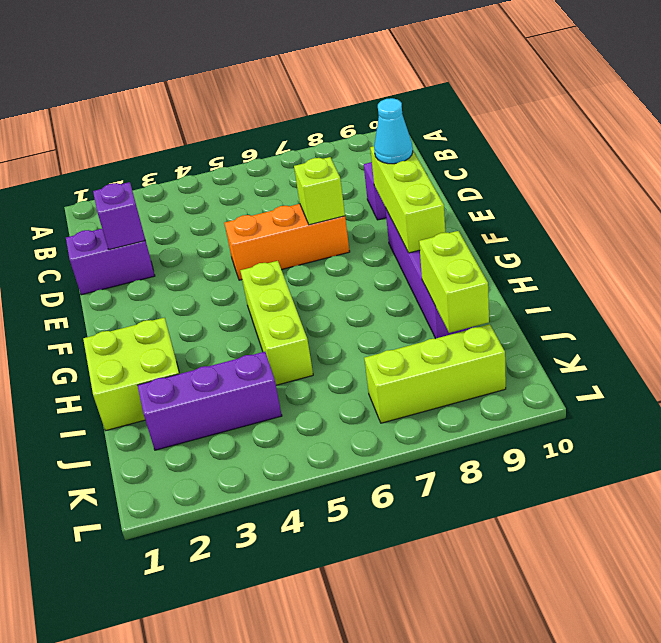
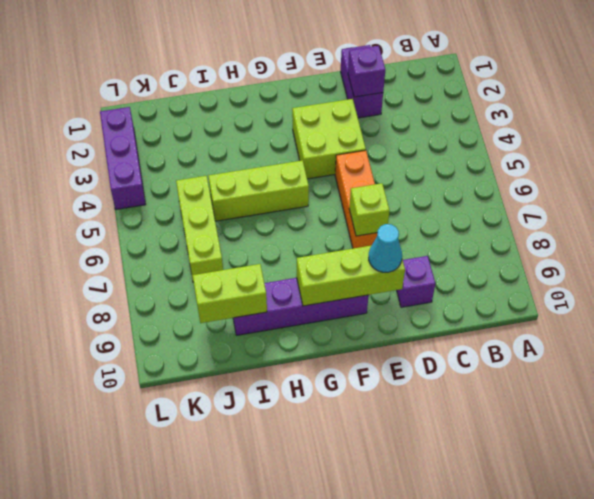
lime 2x2 brick [83,318,179,431] -> lime 2x2 brick moved to [292,99,366,179]
purple 1x3 brick [137,352,282,450] -> purple 1x3 brick moved to [100,107,146,210]
lime 1x3 brick [364,324,506,423] -> lime 1x3 brick moved to [176,176,223,282]

